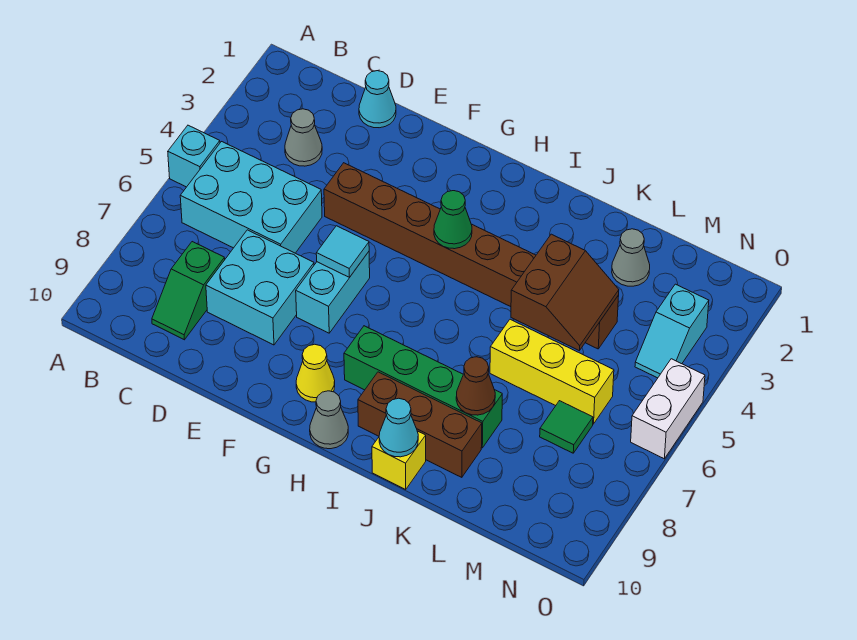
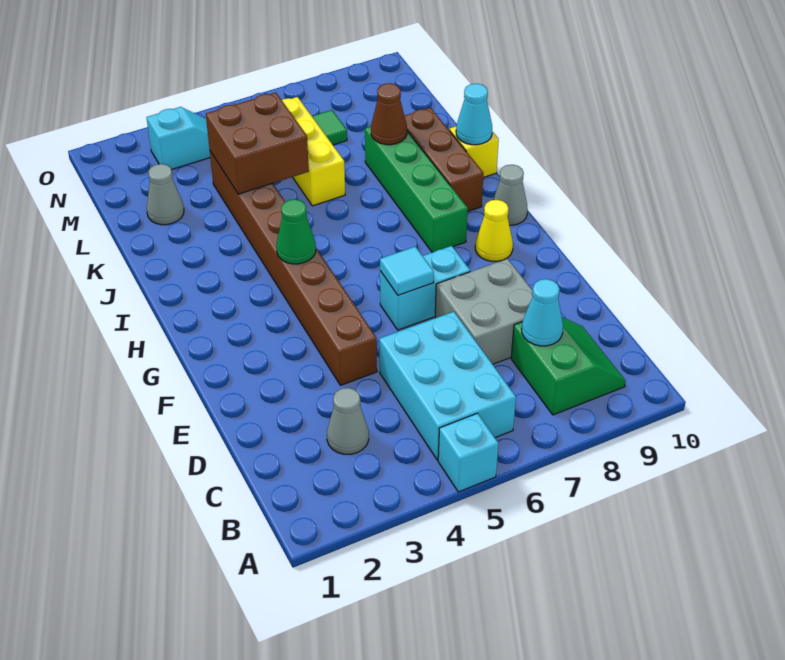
green 1x2 slope [152,242,225,340] -> green 2x2 slope [511,317,626,415]
cyan 1x1 cone [359,71,396,128] -> cyan 1x1 cone moved to [522,279,563,346]
cyan 2x2 brick [206,230,314,345] -> grey 2x2 brick [435,259,533,364]
brown 2x2 slope [511,234,619,351] -> brown 2x2 brick [206,92,309,194]
white 1x2 brick [631,359,705,459] -> none

